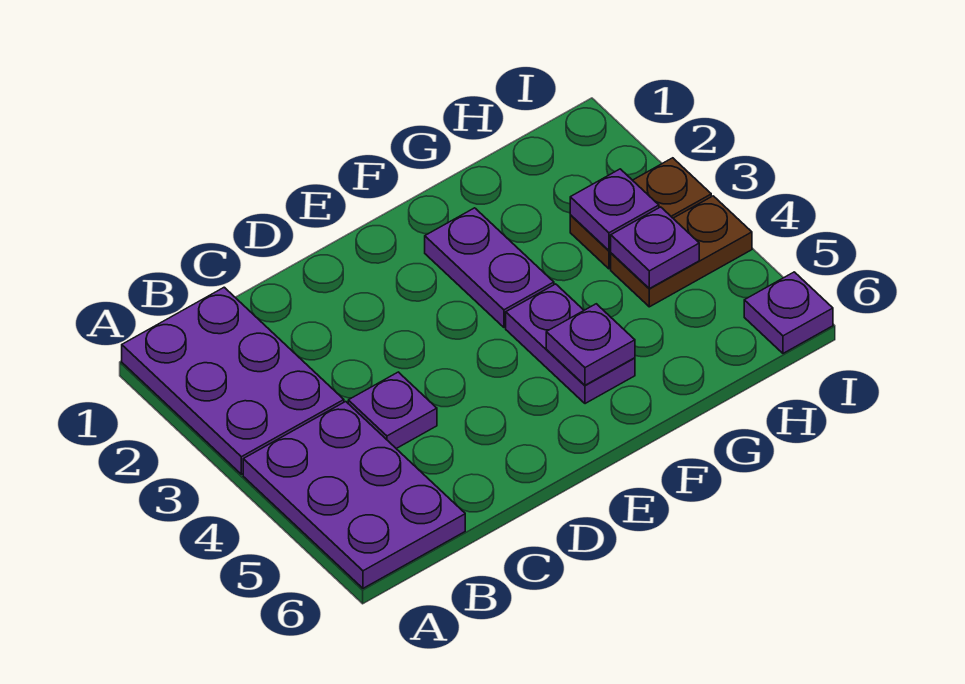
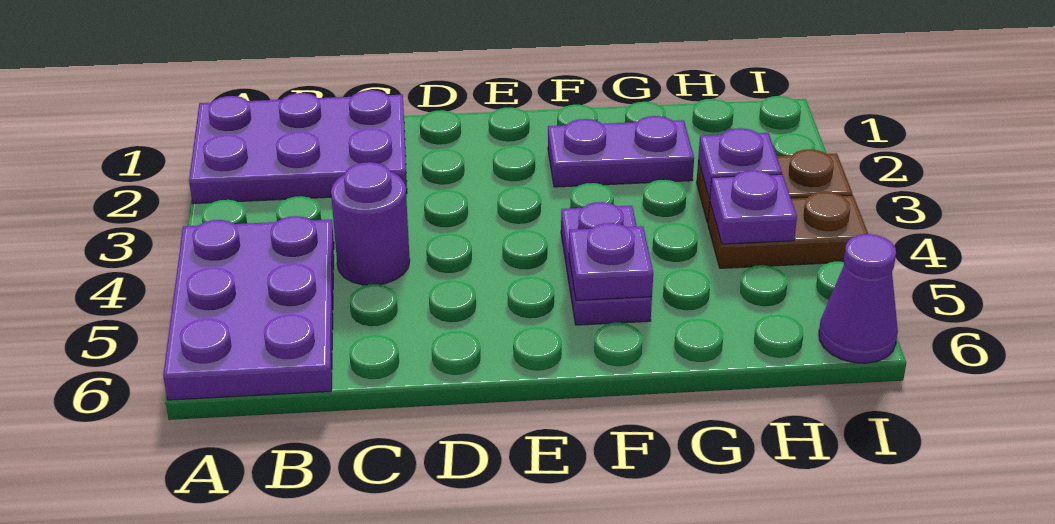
purple 2x3 plate [122,287,344,474] -> purple 2x3 plate turned to [189,90,407,204]
purple 1x1 plate [348,372,437,449] -> purple 1x1 round brick [331,162,410,285]
purple 1x2 plate [425,208,554,327] -> purple 1x2 plate turned to [548,116,694,187]
purple 1x1 plate [744,272,833,353] -> purple 1x1 cone [819,234,898,363]

